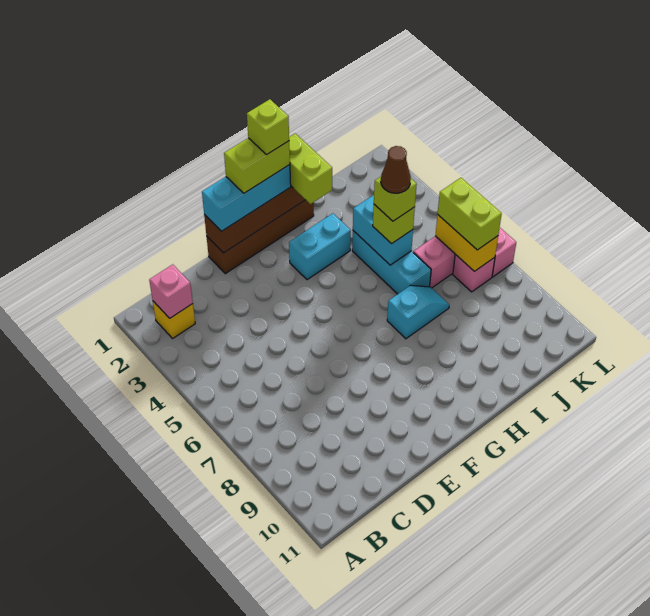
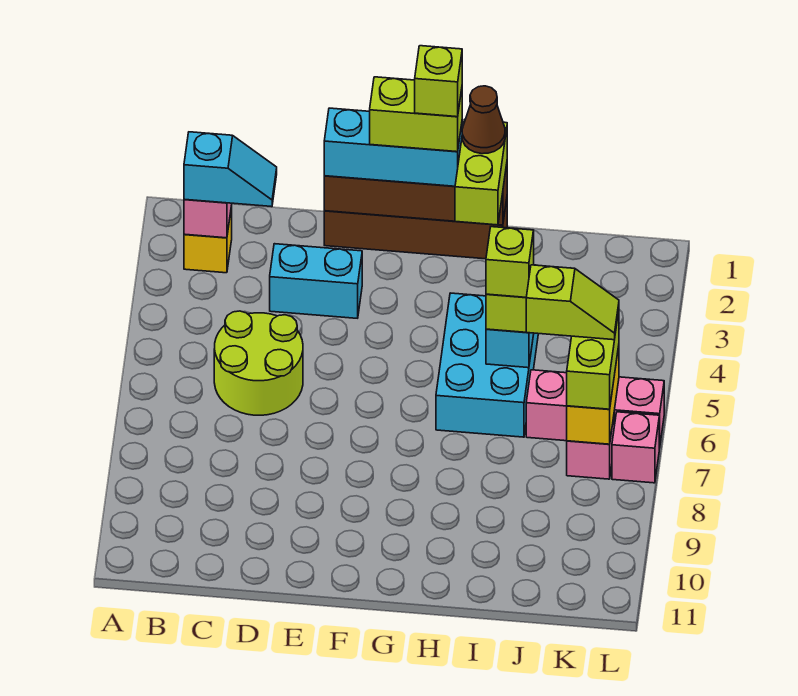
none -> lime 2x2 round brick [214,311,303,415]
cyan 1x2 brick [289,213,351,280] -> cyan 1x2 brick moved to [270,244,362,318]
cyan 1x2 slope [387,285,449,339] -> cyan 1x2 slope moved to [184,132,277,207]
cyan 1x3 brick [352,231,431,294] -> cyan 2x3 brick [436,293,538,437]
brown 1x1 cone [381,146,411,193] -> brown 1x1 cone moved to [462,86,505,154]
none -> lime 1x2 slope [526,265,619,340]

